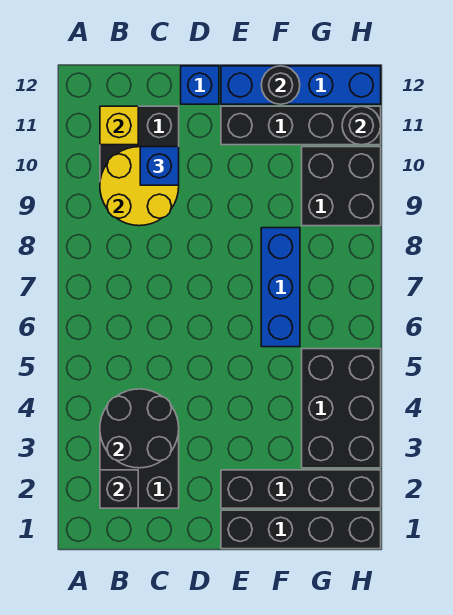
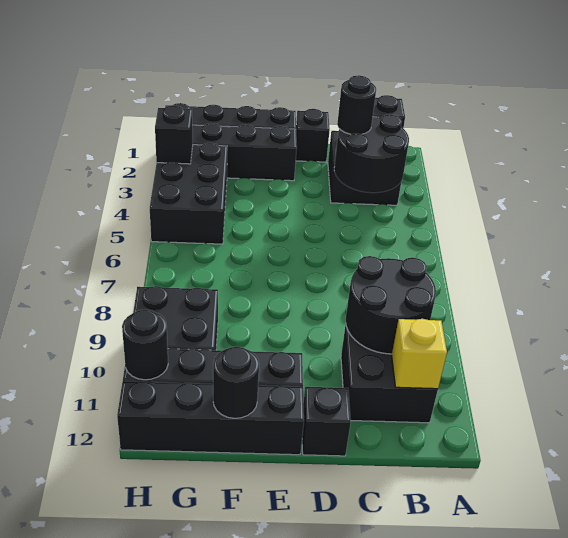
yellow 2x2 round brick [100,147,179,226] -> black 2x2 round brick [346,256,436,354]
none -> black 1x1 round brick [337,75,376,134]
blue 1x1 brick [140,147,179,185] -> none
none -> black 1x1 brick [296,109,330,162]
blue 1x1 brick [181,66,219,104] -> black 1x1 brick [302,387,351,456]
blue 1x4 brick [221,66,381,104] -> black 1x4 brick [117,381,304,455]
blue 1x3 brick [261,228,300,347] -> none
none -> black 1x1 brick [155,106,193,164]

